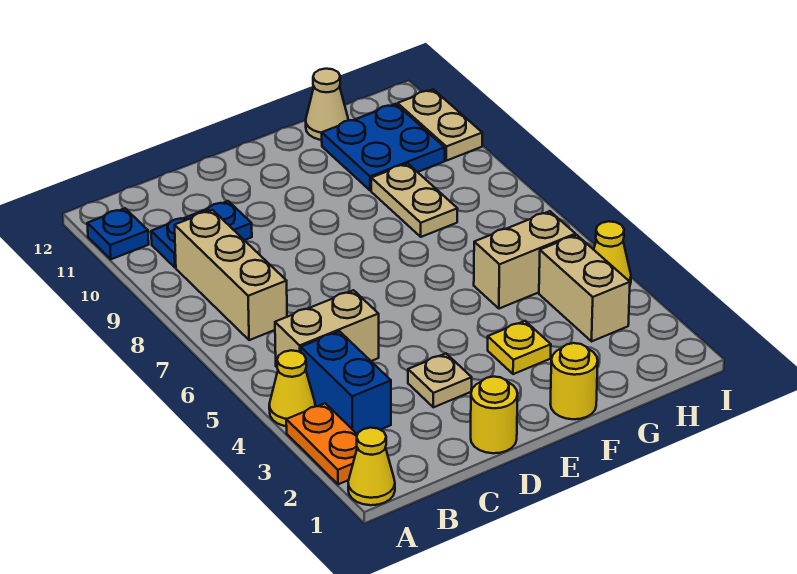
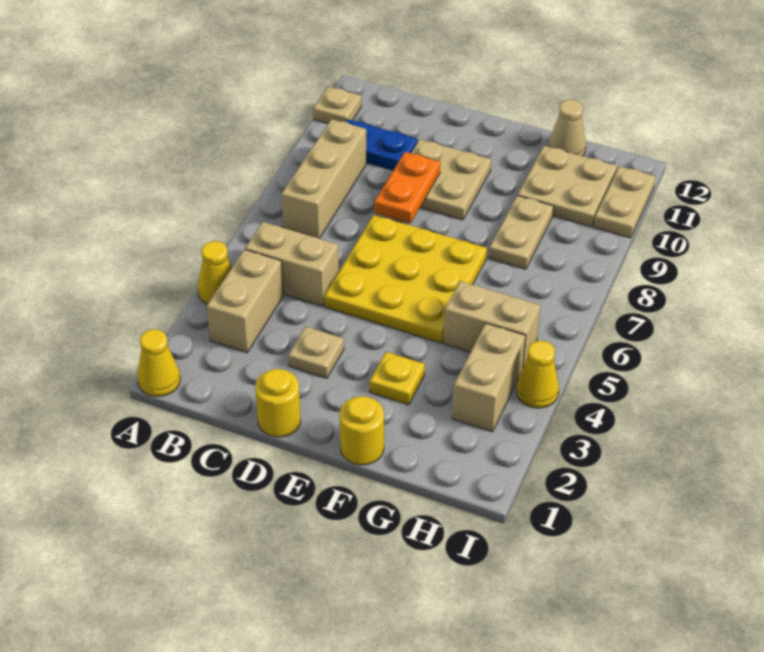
orange 1x2 plate [286,403,358,484] -> orange 1x2 plate moved to [374,152,440,223]
blue 1x1 plate [87,208,149,259] -> tan 1x1 plate [313,87,361,123]
blue 1x2 brick [301,331,391,434] -> tan 1x2 brick [207,249,283,353]
none -> yellow 3x3 plate [324,215,487,343]
none -> tan 2x2 plate [411,139,491,220]
blue 2x2 plate [322,104,445,191] -> tan 2x2 plate [518,146,617,227]

